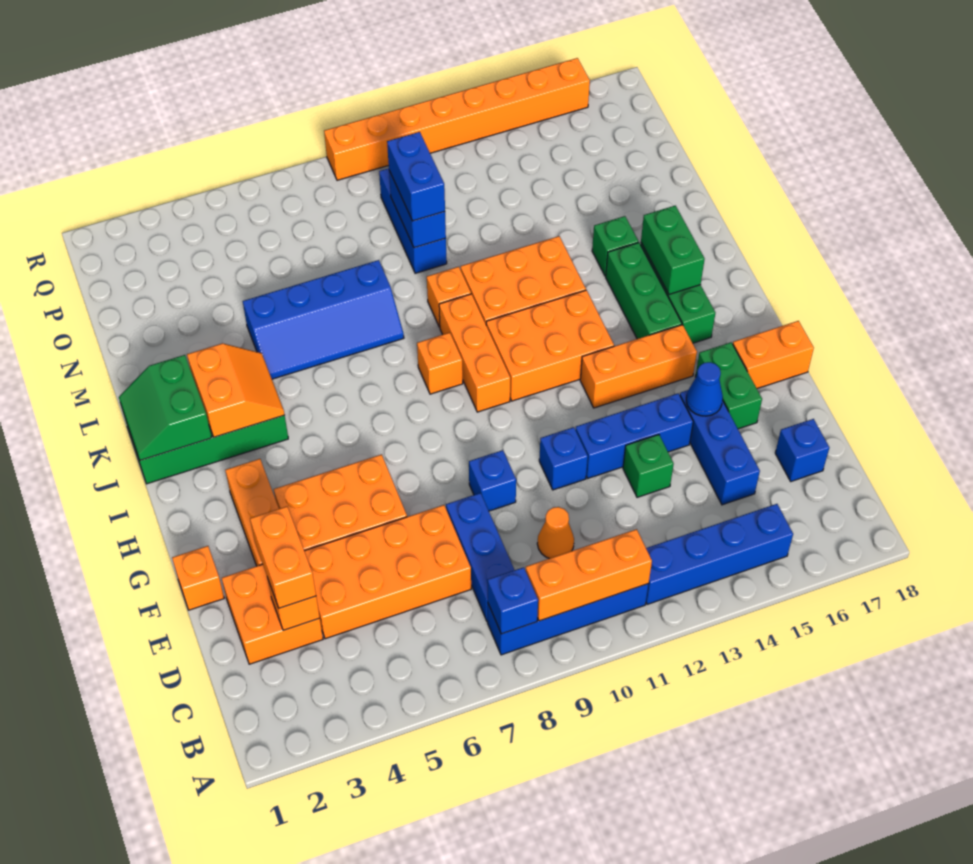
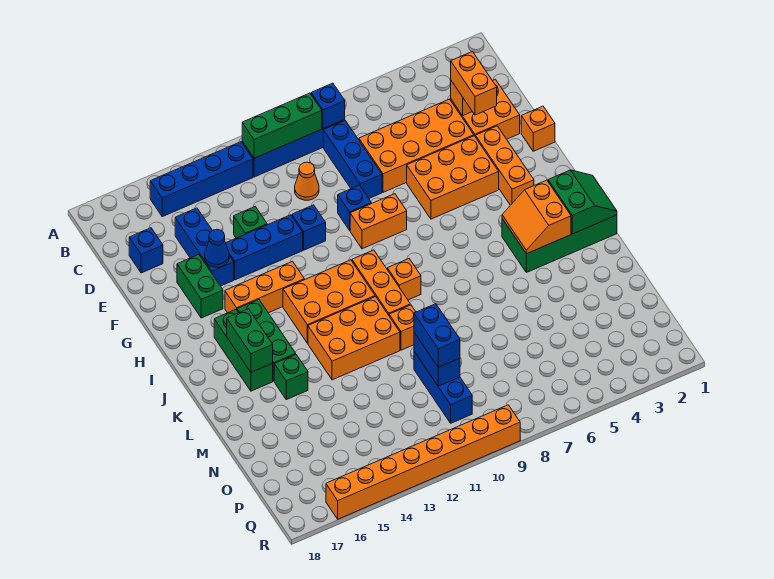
orange 1x3 brick [526,529,652,621] -> green 1x3 brick [242,93,322,158]
orange 1x2 brick [733,321,814,389] -> orange 1x2 brick moved to [350,194,407,249]
blue 2x4 slope [243,260,404,379] -> none

